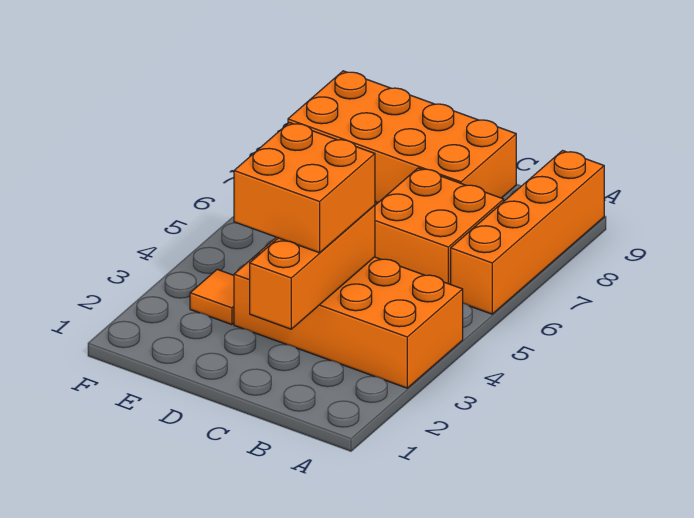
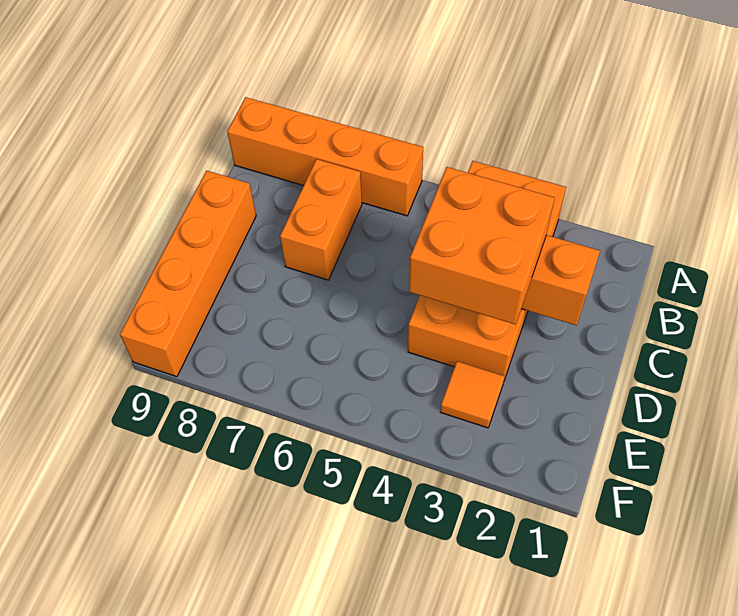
orange 2x2 brick [375,168,504,284] -> orange 1x2 brick [280,159,362,280]
orange 2x4 brick [288,71,516,203] -> orange 1x4 brick [120,171,256,377]

